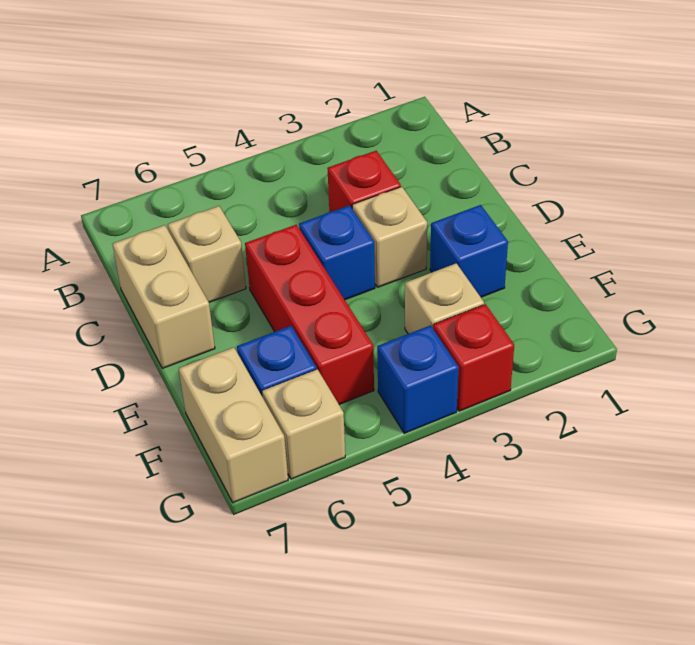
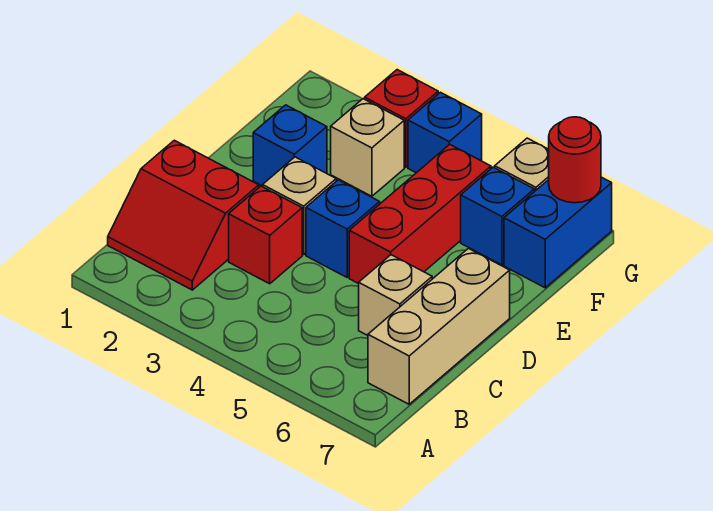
none -> red 2x2 slope [108,140,259,290]
tan 1x2 brick [112,225,215,368] -> tan 1x3 brick [368,249,510,404]
tan 1x2 brick [179,347,288,503] -> blue 1x2 brick [504,177,612,288]
none -> red 1x1 round brick [549,117,601,203]

